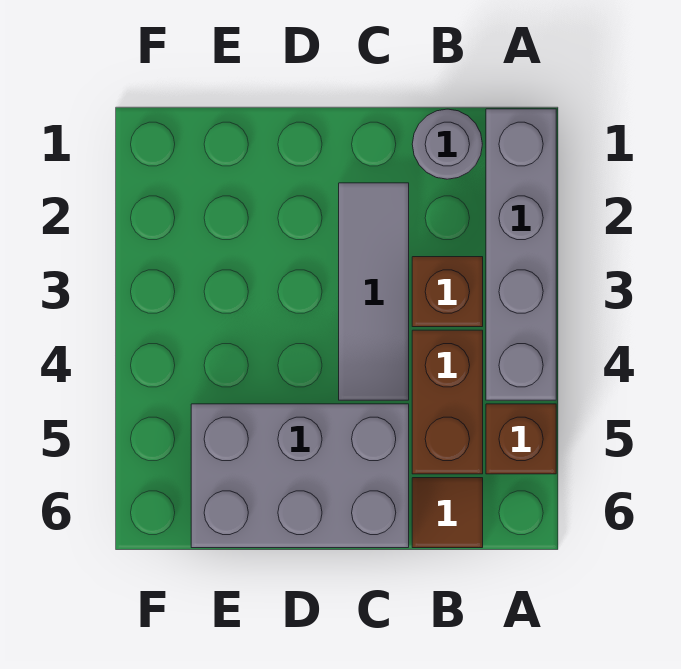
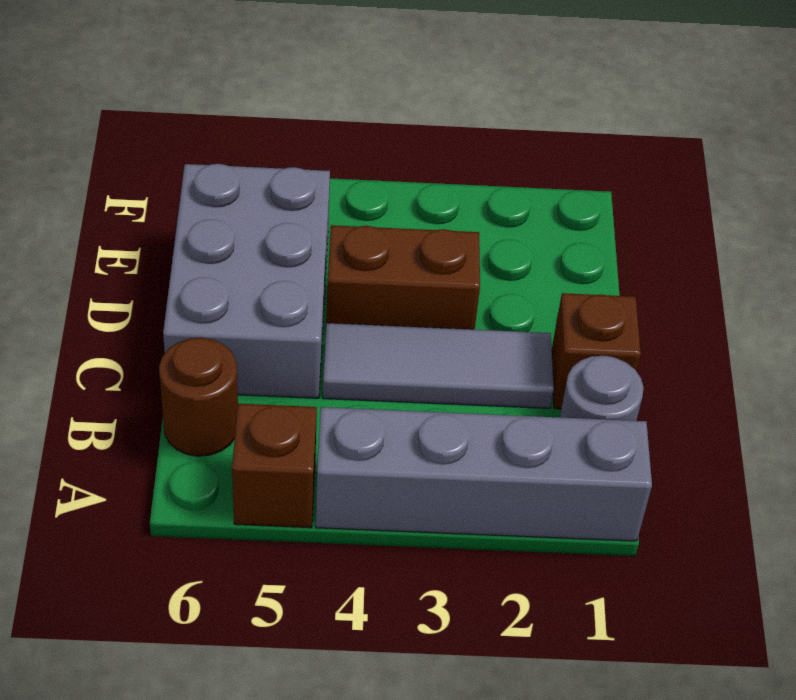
brown 1x1 brick [412,257,483,327] -> brown 1x1 brick moved to [552,293,641,409]
brown 1x2 brick [412,330,483,474] -> brown 1x2 brick moved to [326,225,480,330]
brown 1x1 tile [412,478,483,548] -> brown 1x1 round brick [159,338,238,456]

